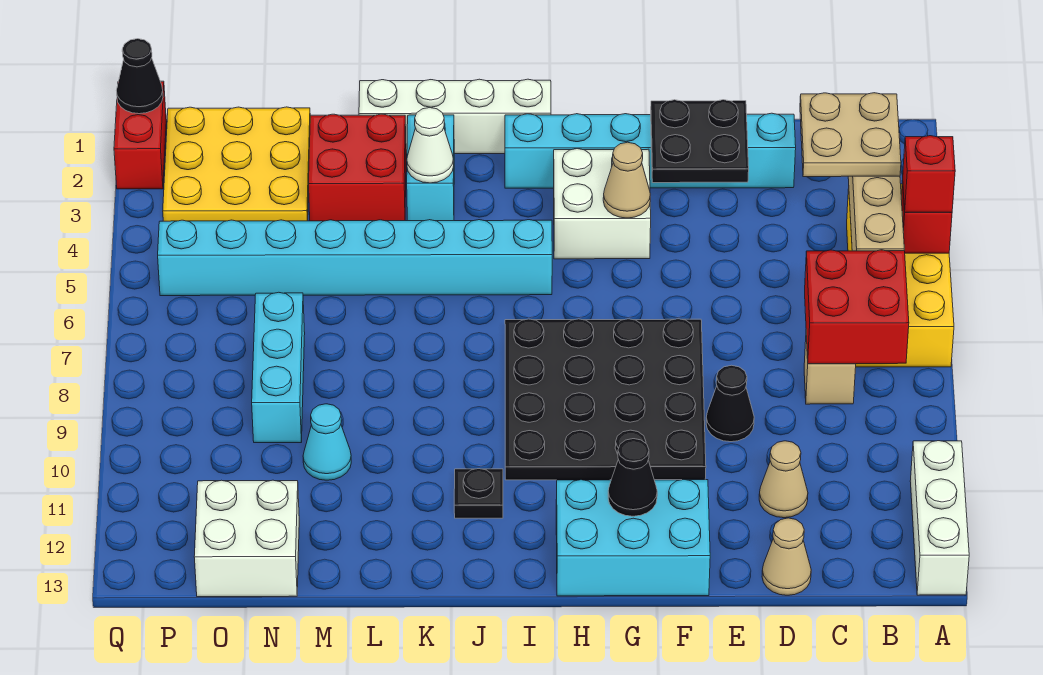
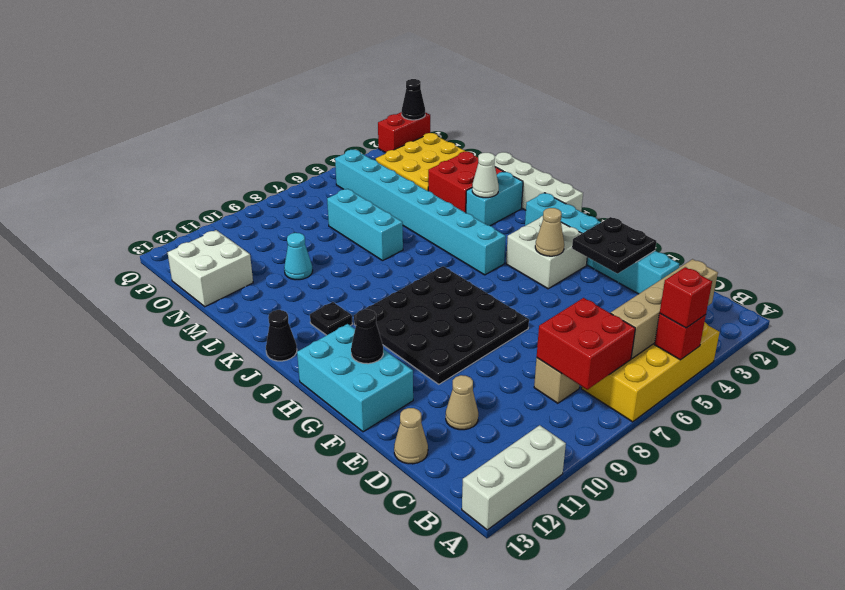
tan 2x2 plate [800,93,901,177] -> none
black 1x1 cone [706,365,754,442] -> black 1x1 cone moved to [266,310,297,361]
cyan 1x3 brick [252,292,305,443] -> cyan 1x3 brick turned to [327,189,403,261]

